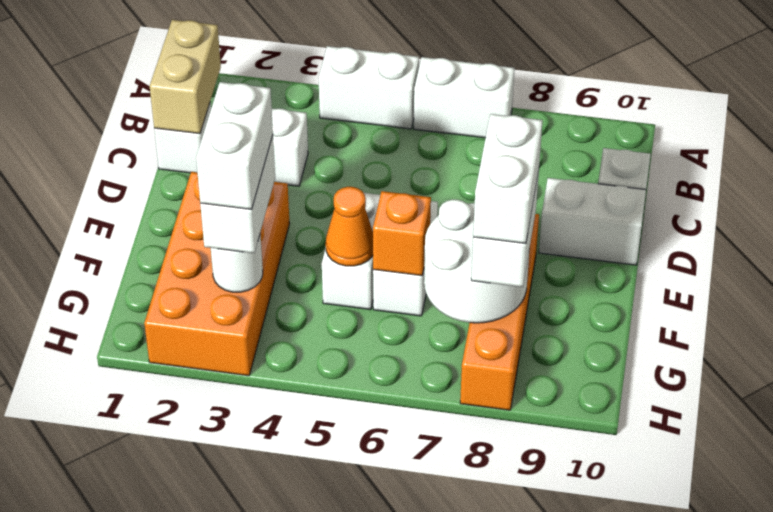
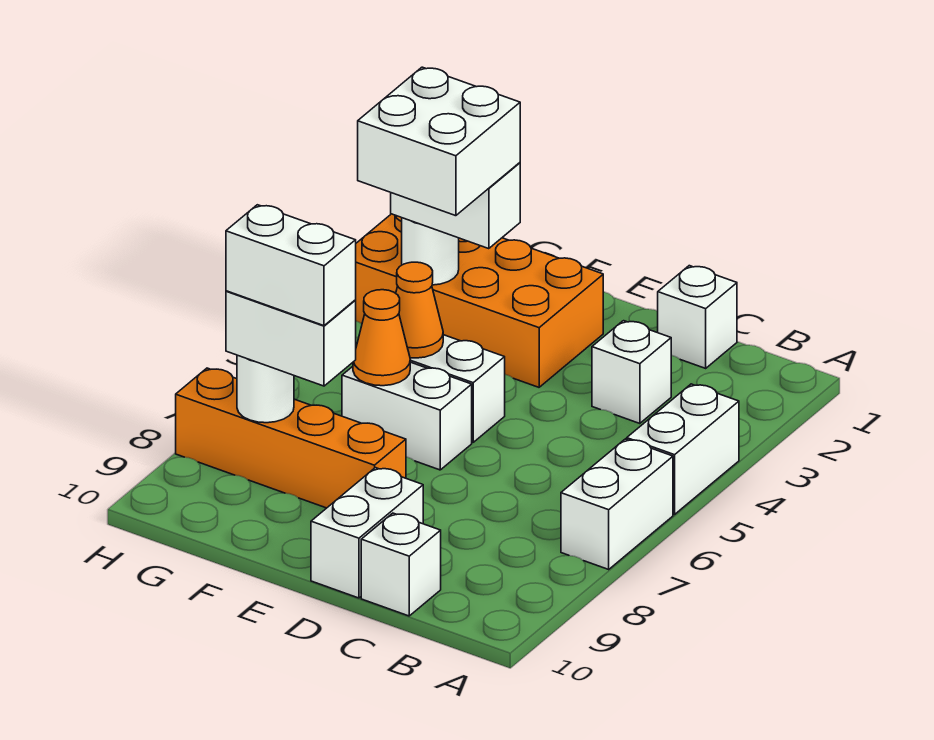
tan 1x2 brick [150,20,221,134] -> none
white 1x2 brick [196,82,273,209] -> white 2x2 brick [358,67,520,216]
orange 1x1 brick [373,191,431,276] -> orange 1x1 cone [353,290,410,386]
white 2x2 round brick [424,200,529,323] -> white 1x1 round brick [237,355,294,423]

